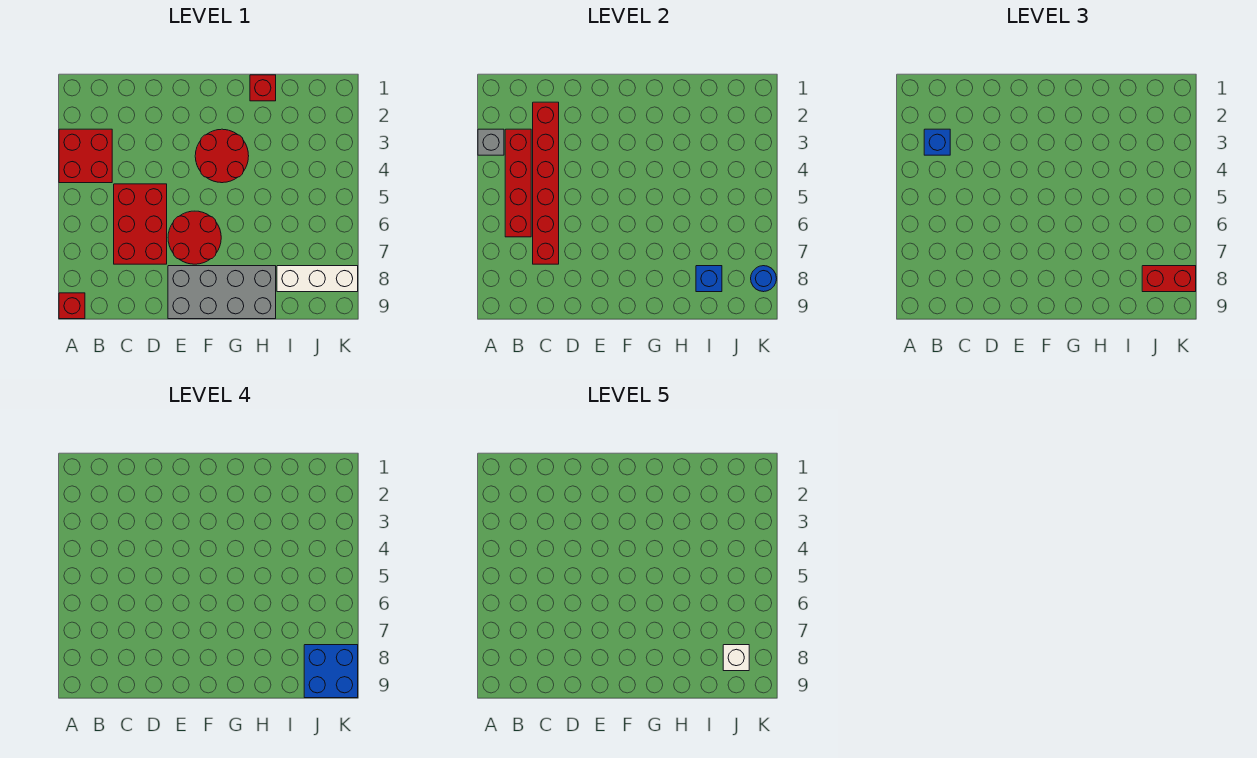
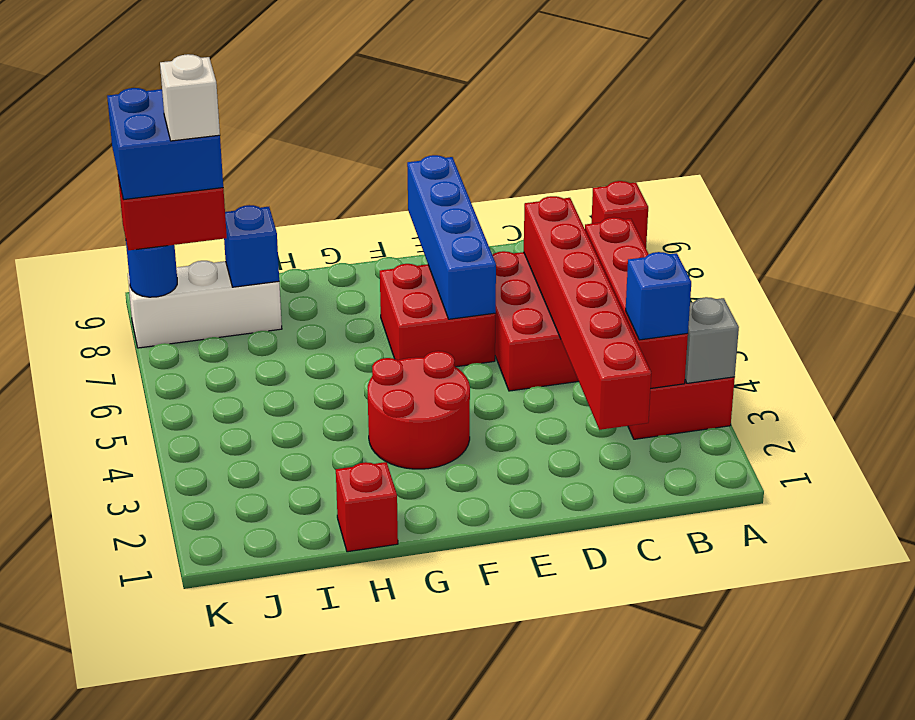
red 2x2 round brick [168,211,221,264] -> red 2x2 brick [380,264,495,367]
none -> blue 1x4 brick [407,155,496,319]
grey 2x4 brick [168,266,276,319] -> none

